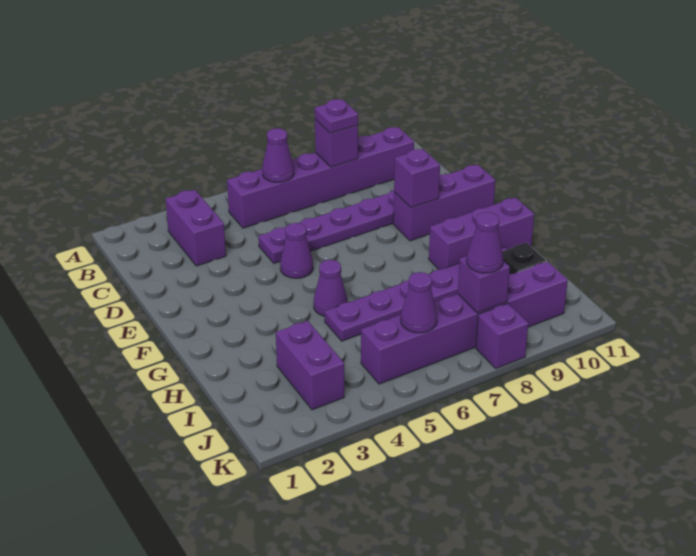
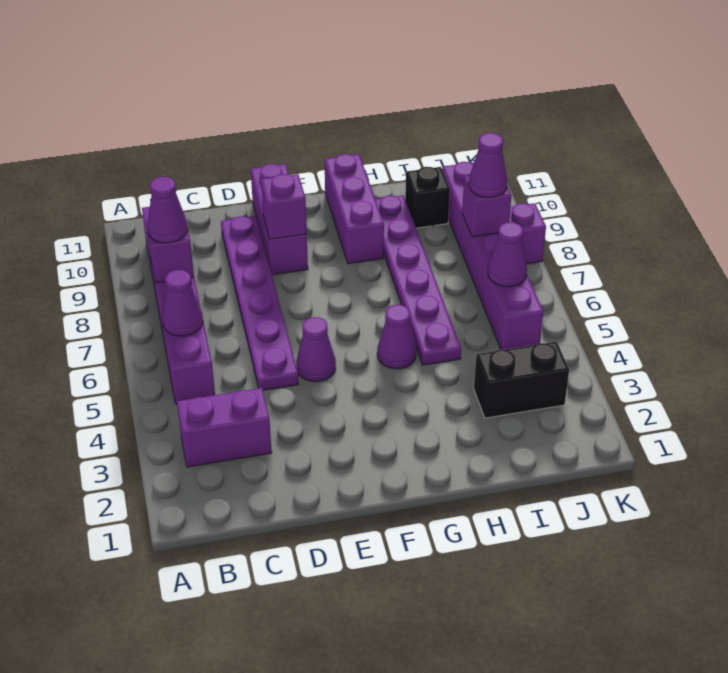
purple 1x1 plate [315,99,358,133] -> purple 1x1 cone [147,177,188,243]
purple 1x2 brick [276,321,344,410] -> black 1x2 brick [474,342,569,418]

